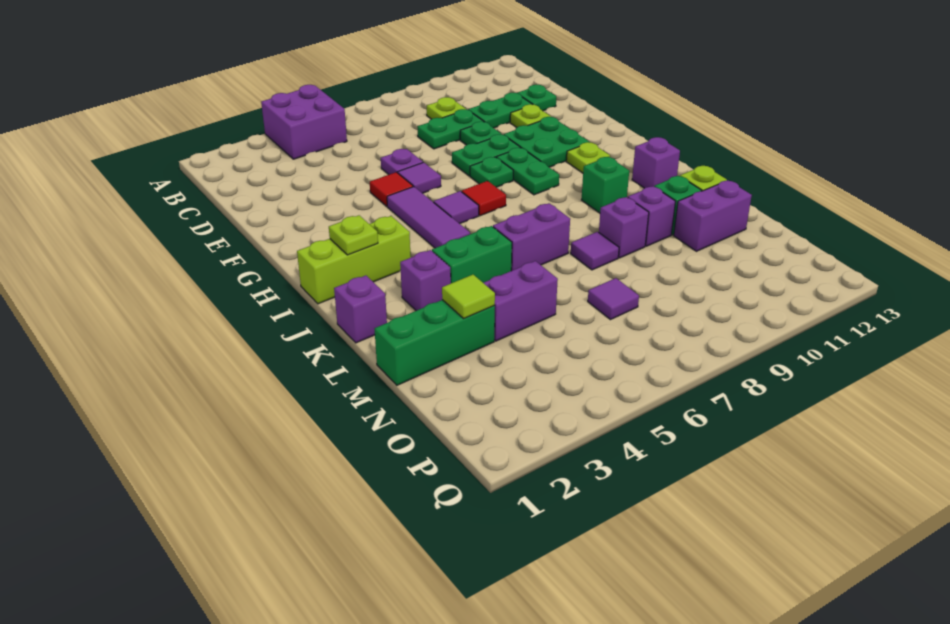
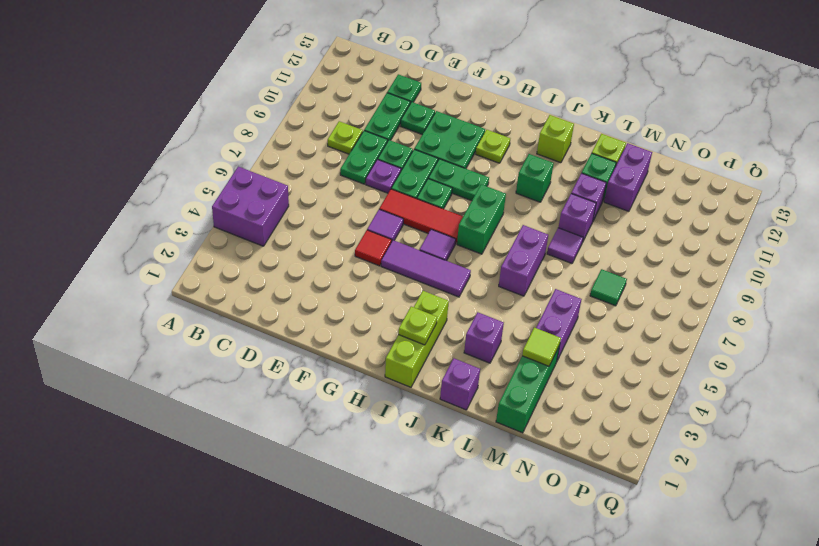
purple 1x1 plate [381,149,423,175] -> purple 1x1 plate moved to [366,159,401,193]
lime 1x1 plate [510,104,551,128] -> green 1x1 plate [401,102,435,135]
red 1x1 tile [462,181,506,216] -> red 1x3 tile [379,189,463,244]
purple 1x1 brick [632,137,680,188] -> lime 1x1 brick [537,115,574,163]
green 1x2 brick [432,226,512,283] -> green 1x2 brick moved to [457,184,506,254]
purple 1x1 tile [588,278,639,320] -> green 1x1 tile [590,269,627,306]

